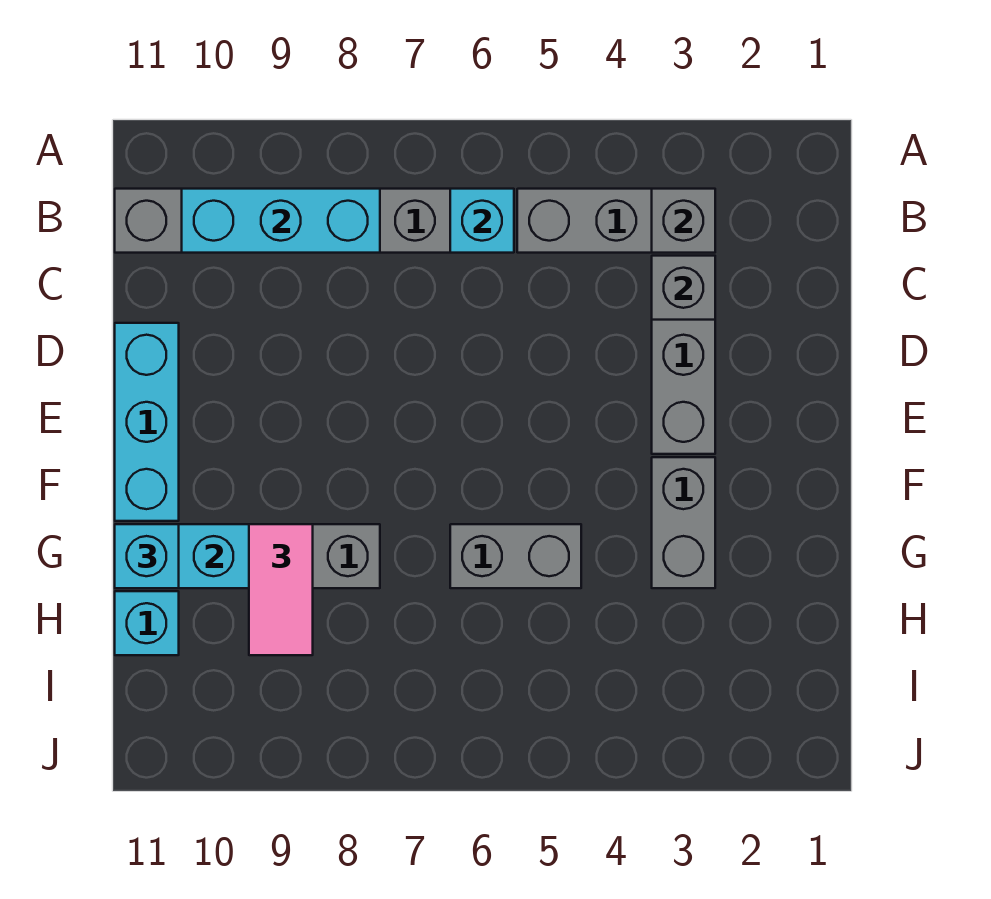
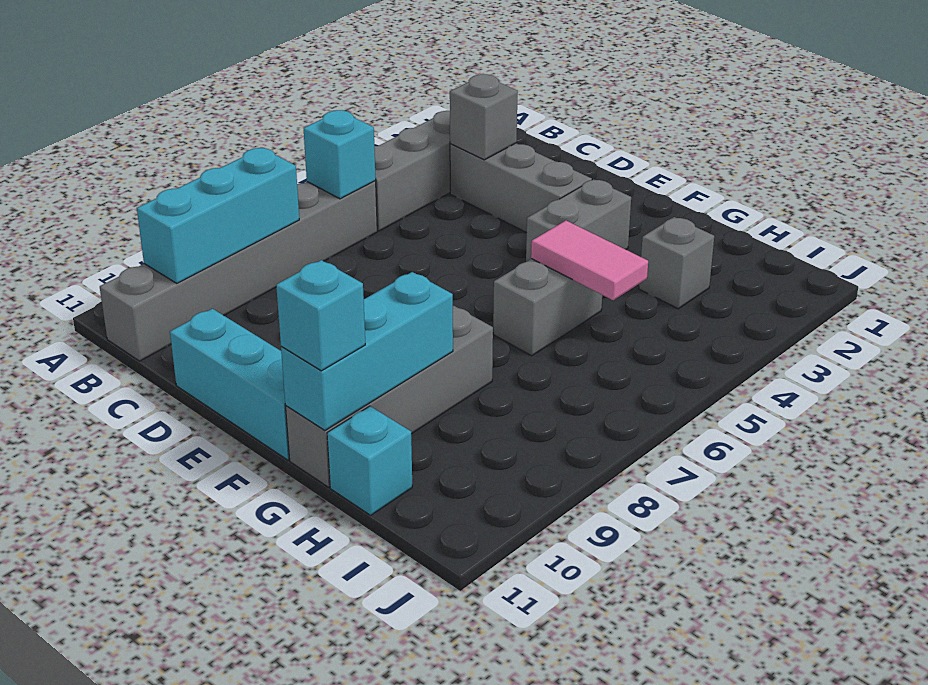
grey 1x1 brick [652,189,715,253] -> grey 1x1 brick moved to [639,217,714,309]
grey 1x2 brick [652,457,715,588] -> grey 1x2 brick turned to [526,179,631,262]
pink 1x2 tile [249,524,313,655] -> pink 1x2 tile moved to [531,221,648,300]

